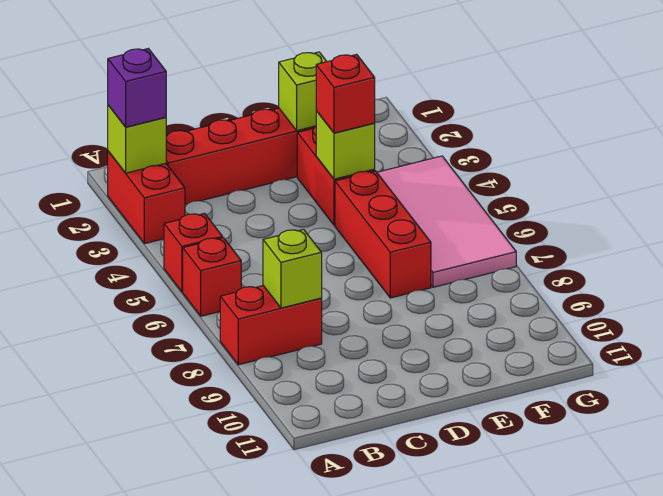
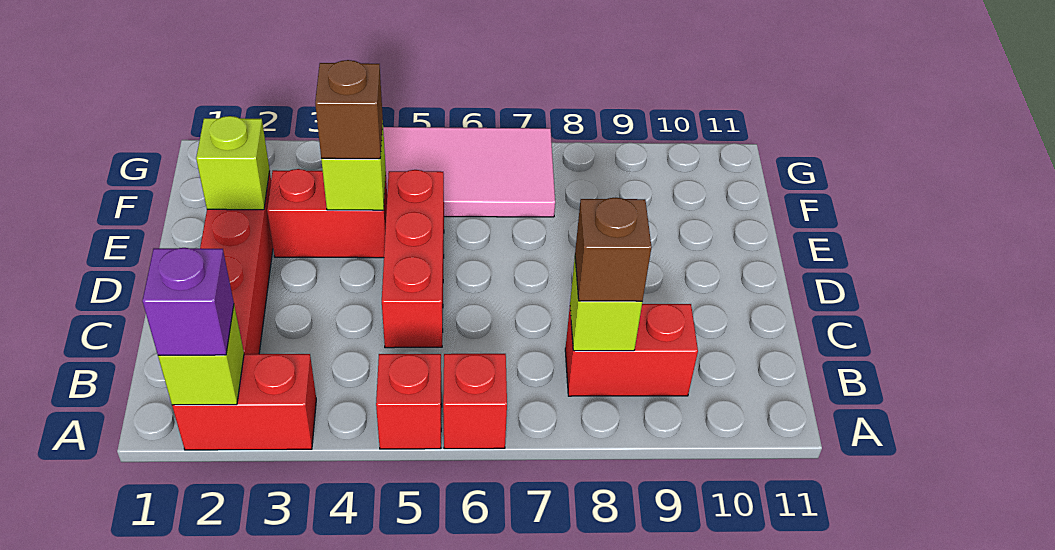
red 1x2 brick [220,286,322,365] -> red 1x2 brick turned to [565,304,698,396]
none -> brown 1x1 brick [575,198,651,301]
red 1x1 brick [316,54,375,133] -> brown 1x1 brick [315,60,383,159]
red 1x3 brick [335,171,431,298] -> red 1x3 brick turned to [382,170,444,348]

